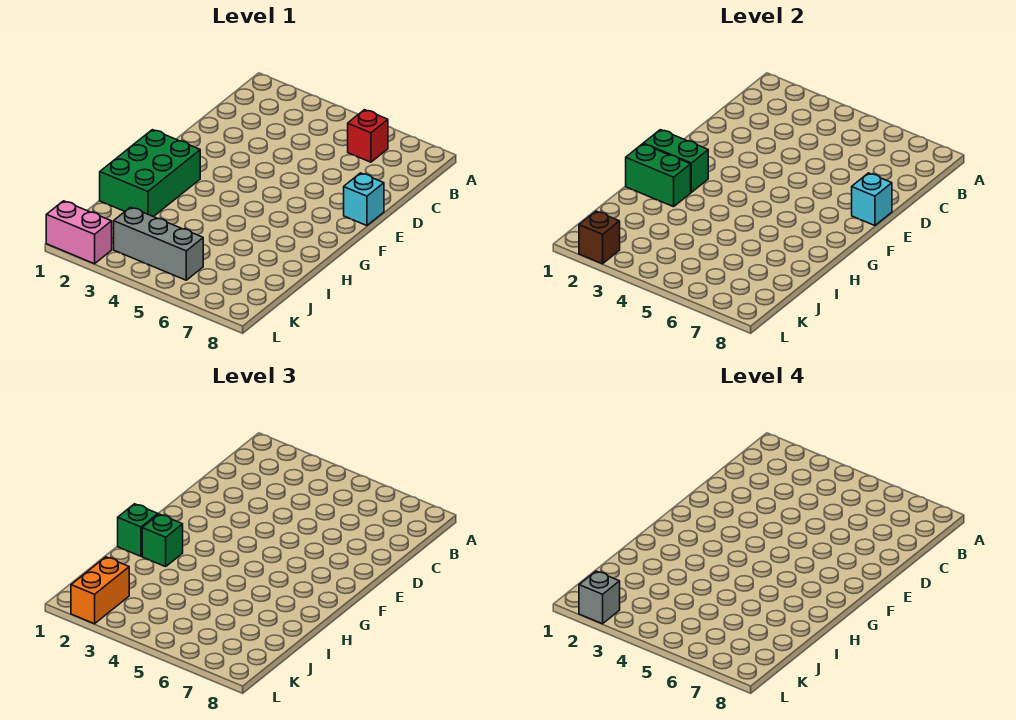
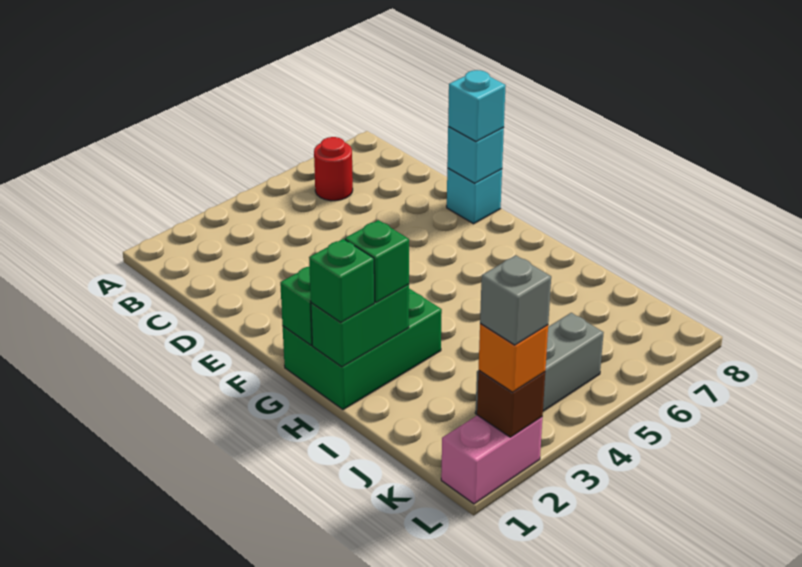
red 1x1 brick [348,110,388,162] -> red 1x1 round brick [314,137,353,201]
none -> cyan 1x1 brick [448,70,506,142]
green 2x3 brick [100,130,200,217] -> green 2x3 brick turned to [283,289,442,410]
orange 1x2 brick [71,557,129,624] -> orange 1x1 brick [479,324,548,392]

